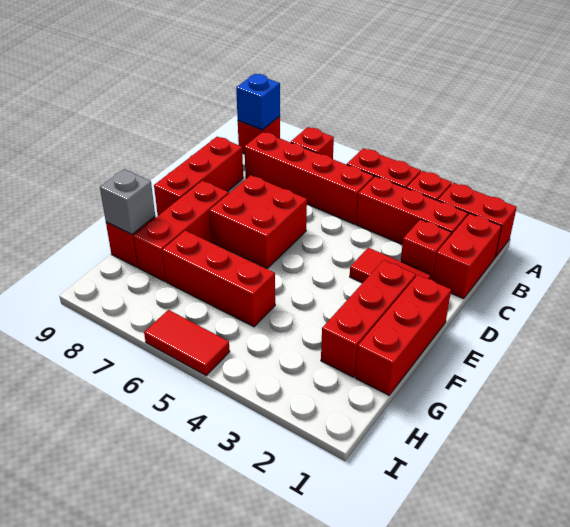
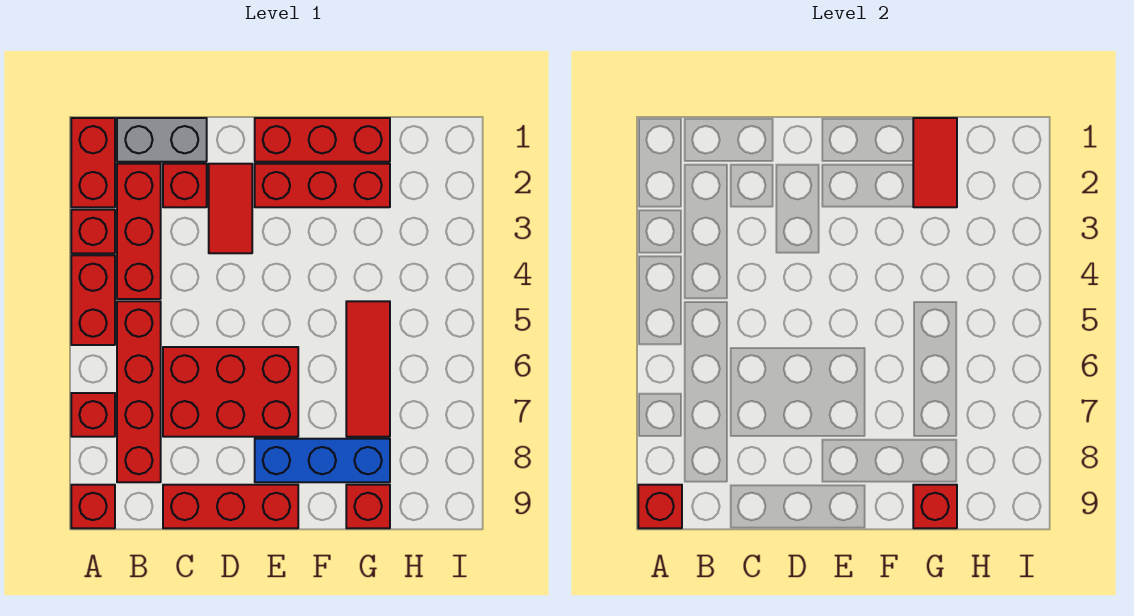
blue 1x1 brick [236,74,280,130] -> red 1x1 brick [638,485,682,528]
red 1x2 brick [433,214,501,299] -> grey 1x2 brick [117,118,207,162]
red 2x2 brick [209,175,307,269] -> red 2x3 brick [163,347,298,437]
red 1x3 brick [134,181,229,281] -> blue 1x3 brick [255,439,390,482]
red 1x3 brick [162,230,275,327] -> red 1x3 tile [346,301,390,437]
grey 1x1 brick [100,169,155,234] -> red 1x1 brick [913,485,957,528]
red 1x2 tile [144,310,230,376] -> red 1x2 tile moved to [913,118,957,207]

